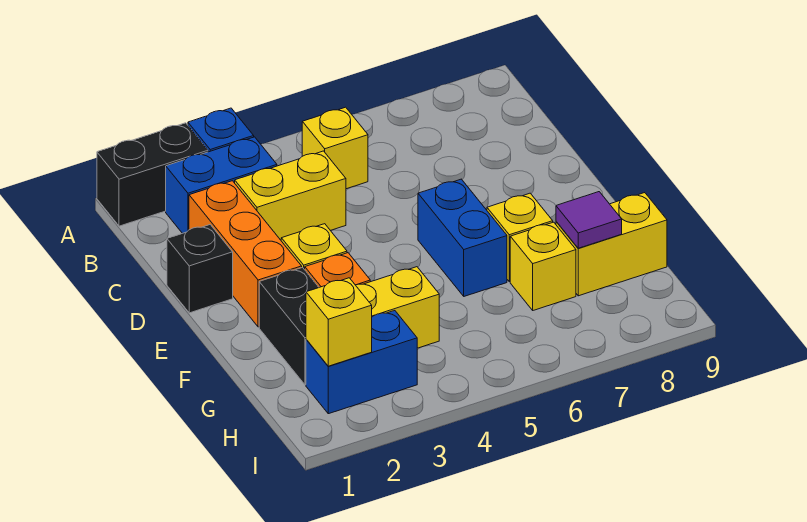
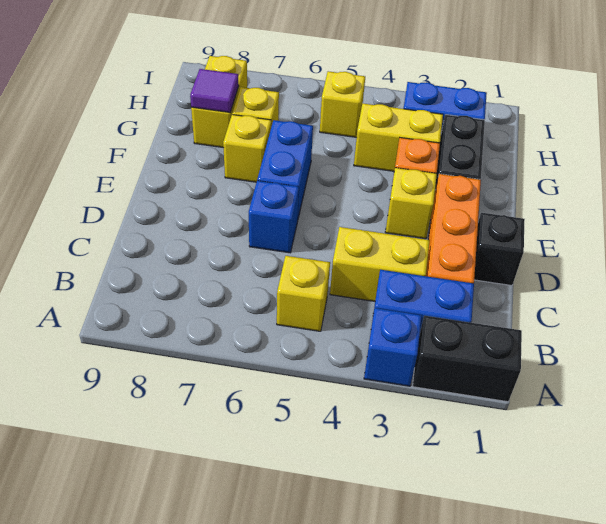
none -> blue 1x1 brick [249,181,299,253]
yellow 1x2 brick [556,193,667,296] -> yellow 1x2 brick turned to [191,56,247,148]
yellow 1x1 brick [306,278,372,366] -> yellow 1x1 brick moved to [320,71,365,137]

